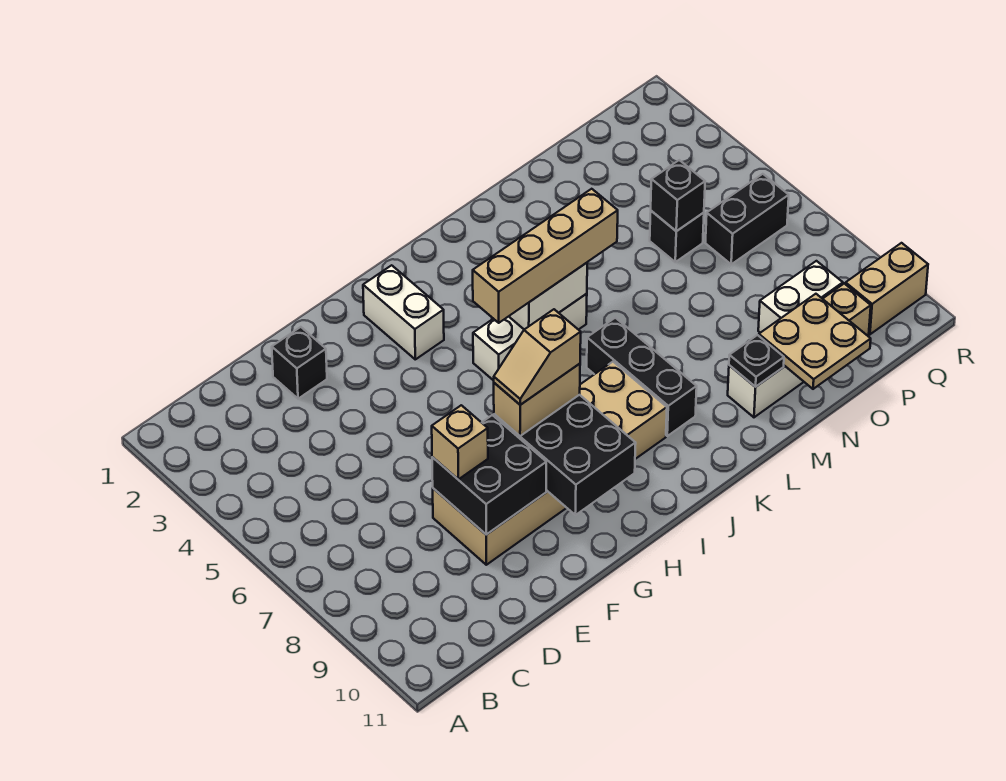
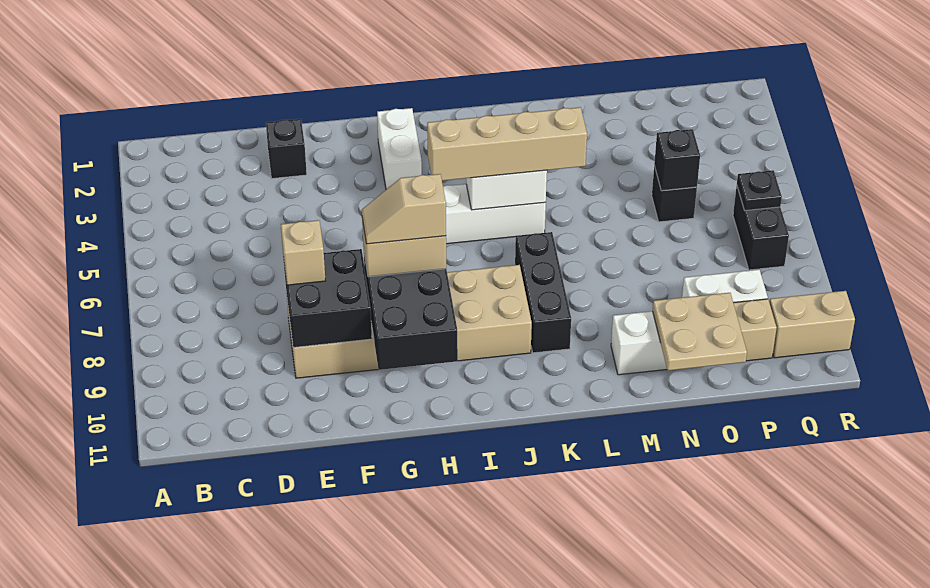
black 1x1 plate [729,335,784,387] -> black 1x1 plate moved to [737,170,782,211]
black 1x2 brick [705,174,789,264] -> black 1x2 brick turned to [733,186,789,270]

